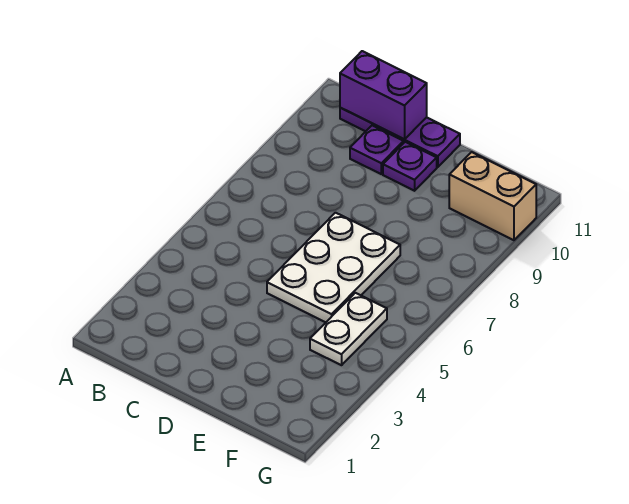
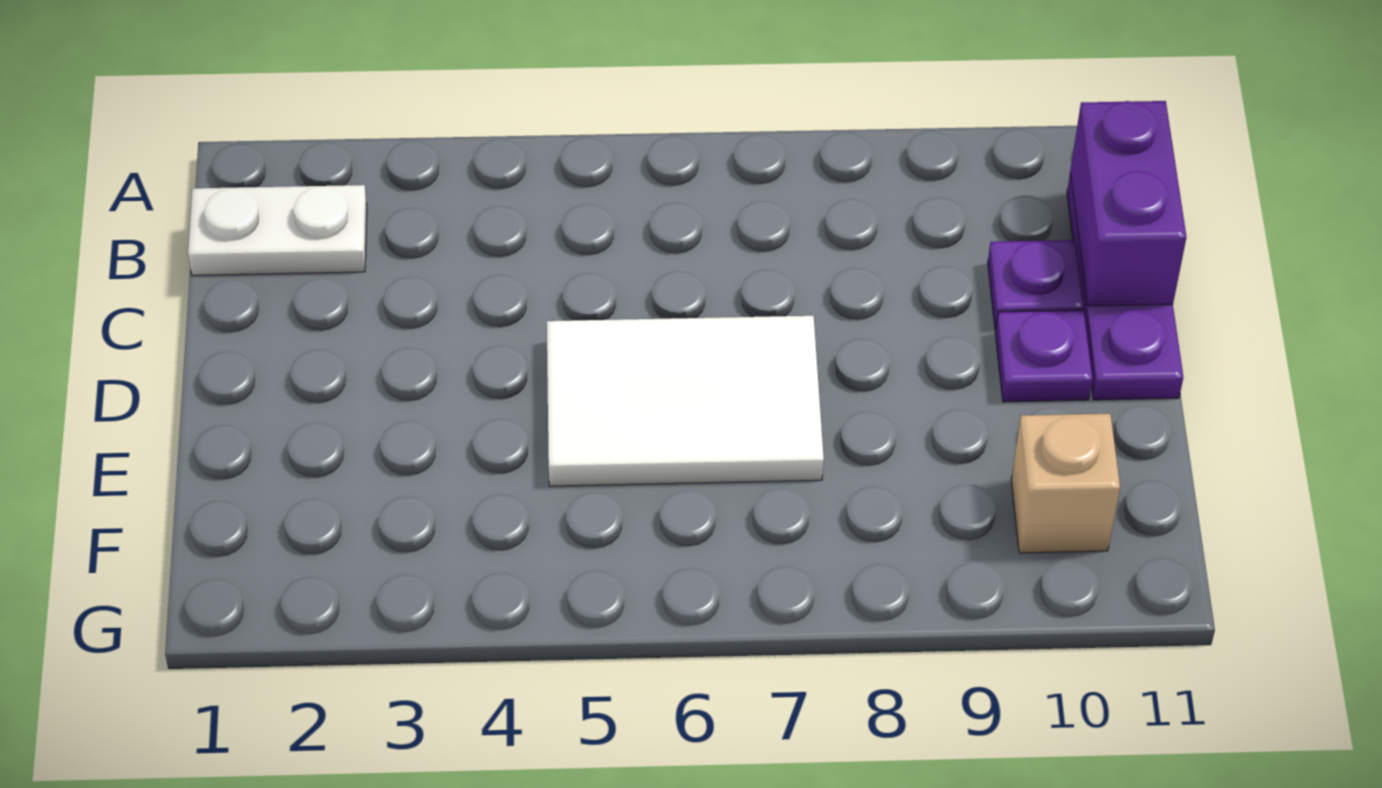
white 2x3 plate [267,213,400,322] -> white 2x3 tile [547,316,824,486]
white 1x2 plate [310,293,387,365] -> white 1x2 plate moved to [188,185,367,275]
tan 1x2 brick [449,152,536,240] -> tan 1x1 brick [1011,414,1120,553]

